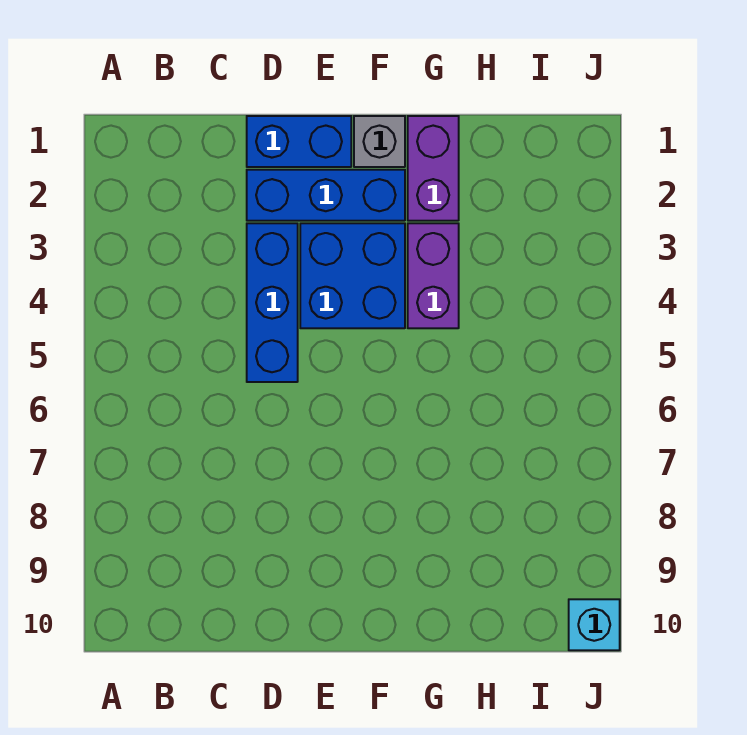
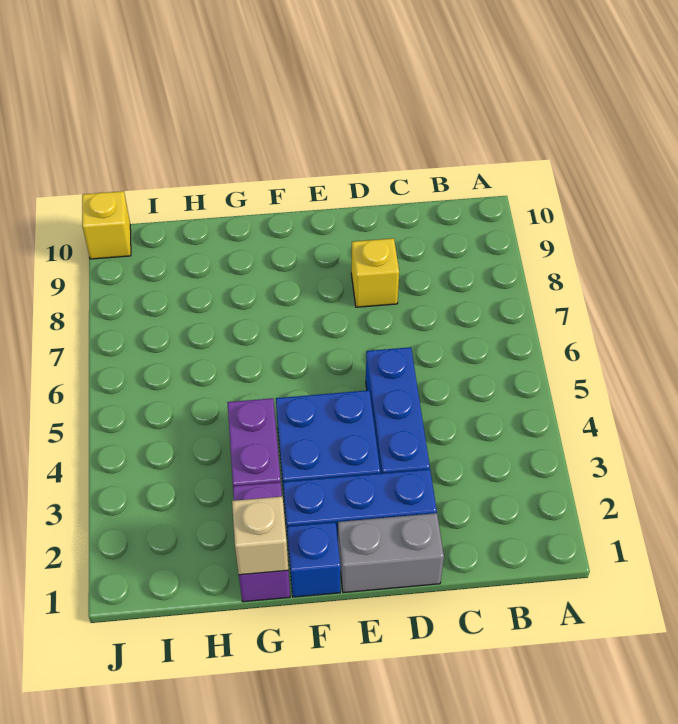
blue 1x2 brick [247,116,351,167] -> grey 1x2 brick [338,513,444,593]
none -> yellow 1x1 brick [351,238,399,307]
grey 1x1 brick [354,116,405,167] -> blue 1x1 brick [287,522,341,597]
none -> tan 1x1 brick [232,497,288,575]
cyan 1x1 brick [569,599,620,650] -> yellow 1x1 brick [82,191,131,259]

